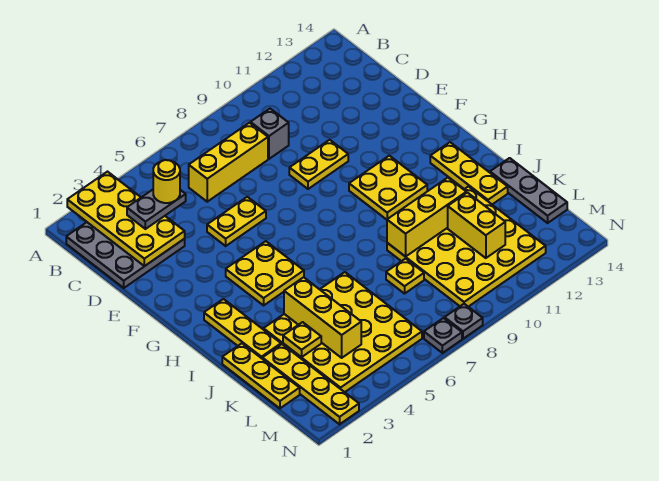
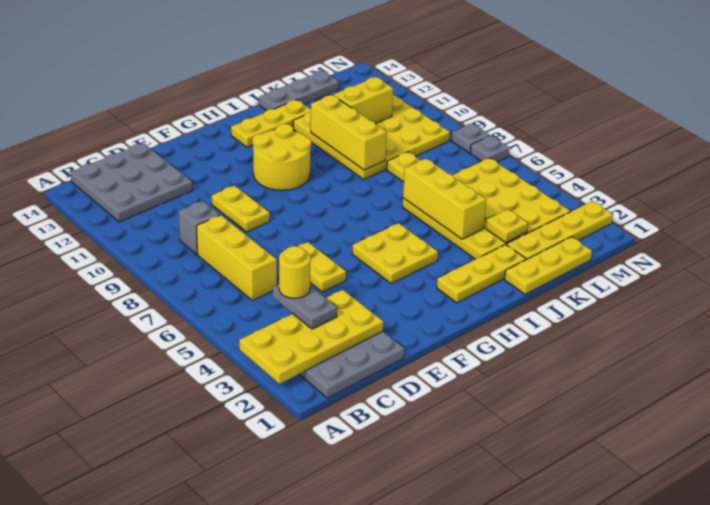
none -> grey 3x3 plate [70,143,193,222]
yellow 2x2 plate [349,156,427,220] -> yellow 2x2 round brick [252,124,311,190]
yellow 1x3 brick [284,277,361,358] -> yellow 1x3 brick turned to [403,159,486,239]

